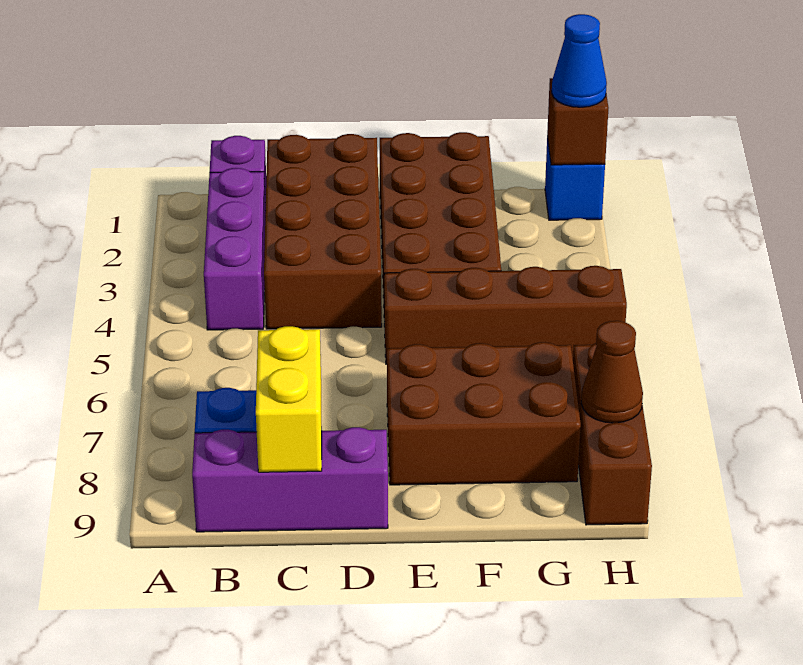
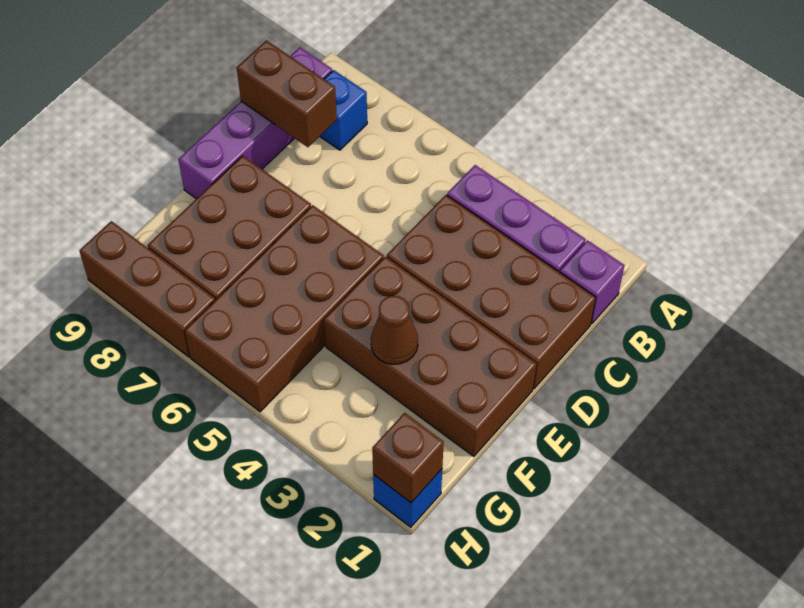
purple 1x3 brick [192,427,388,532] -> purple 1x4 brick [178,47,332,199]
yellow 1x2 brick [256,326,322,472] -> brown 1x2 brick [237,40,337,147]
brown 1x4 brick [384,266,627,364] -> brown 2x4 brick [185,205,384,412]
blue 1x1 cone [552,14,607,107] -> none
brown 1x1 cone [581,321,643,423] -> brown 1x1 cone moved to [371,296,418,364]

